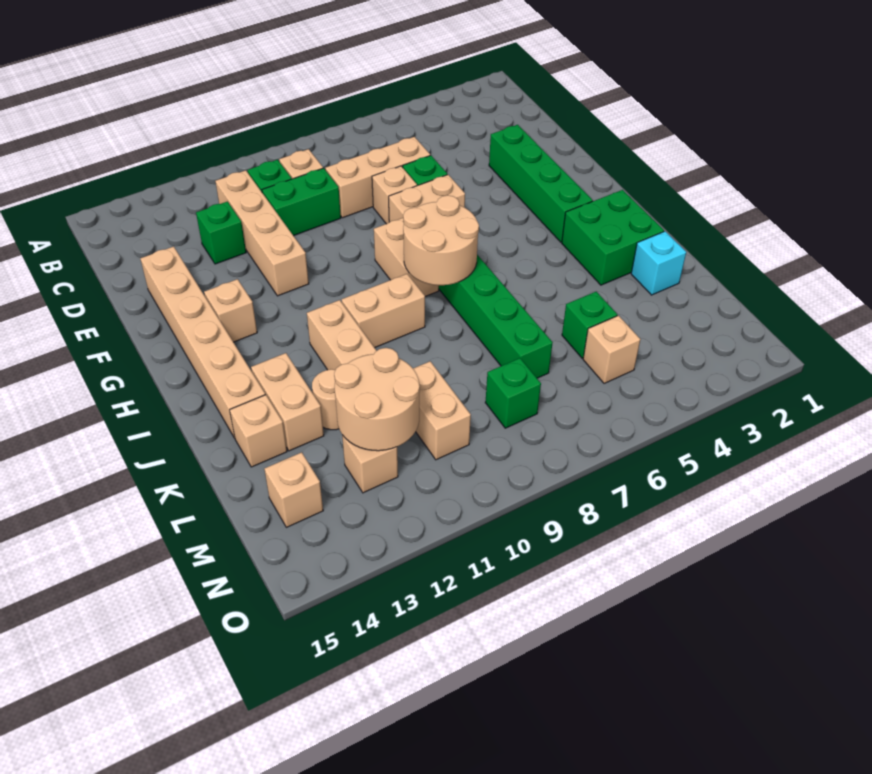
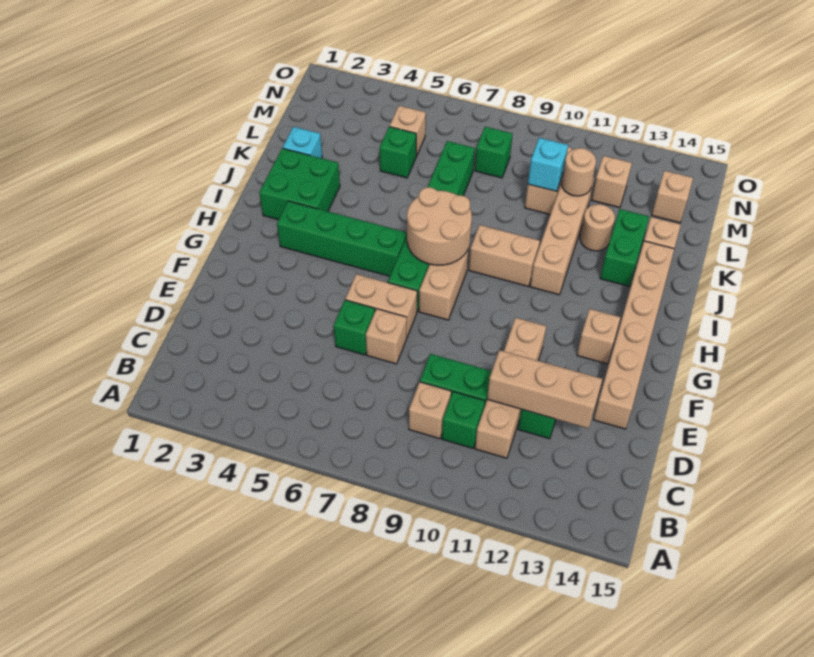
tan 1x3 brick [325,137,430,218] -> tan 1x3 brick moved to [487,350,602,428]
green 1x4 brick [489,125,593,242] -> green 1x4 brick turned to [277,201,407,276]
tan 1x2 brick [251,353,324,451] -> green 1x2 brick [600,209,649,287]
none -> cyan 1x1 brick [528,138,568,192]
tan 2x2 round brick [334,348,420,451] -> tan 1x1 round brick [562,148,596,196]

